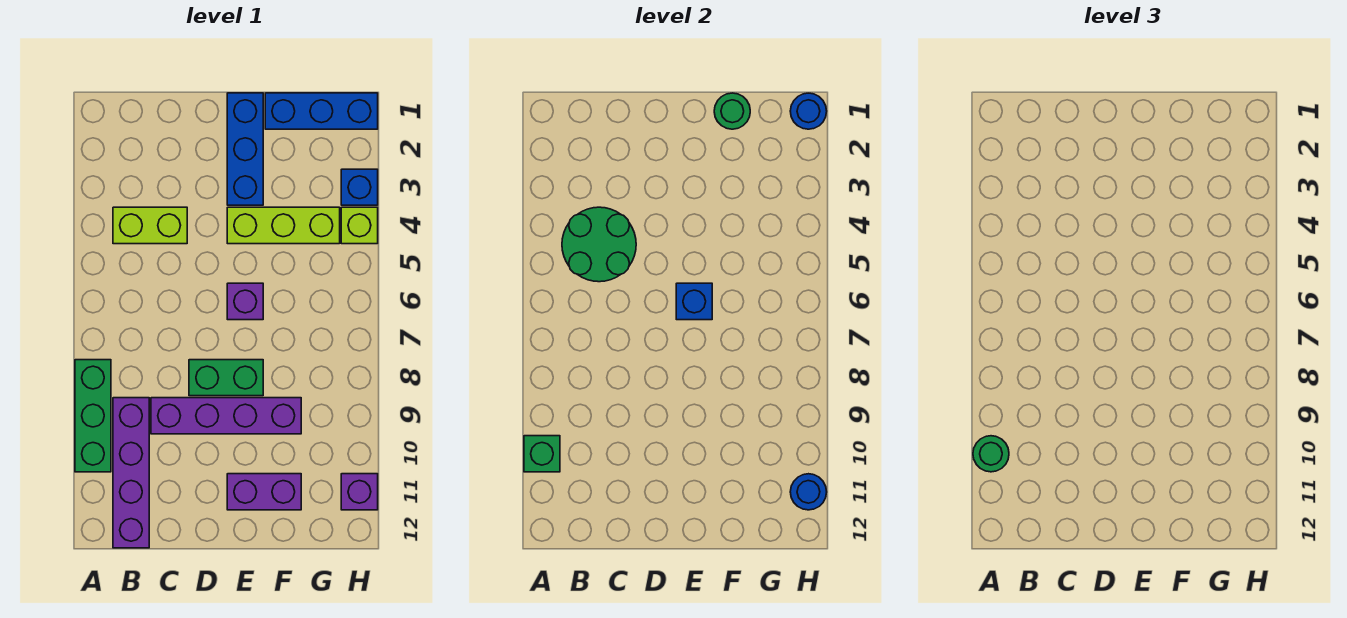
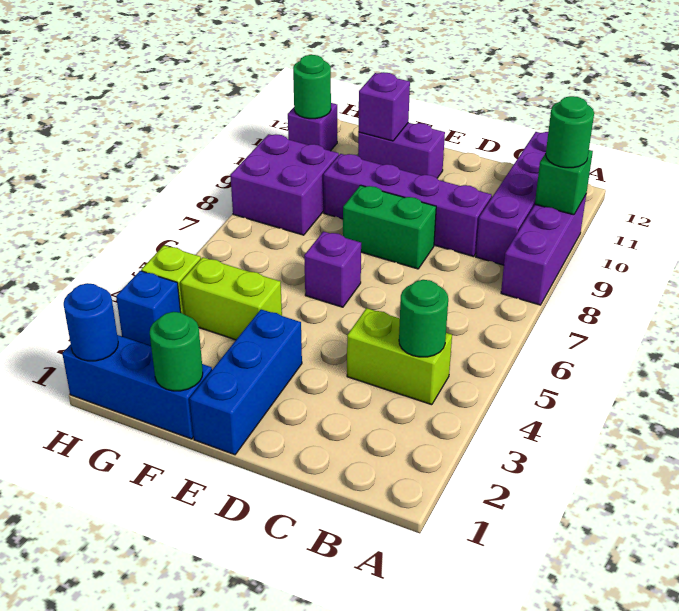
green 1x3 brick [75,360,111,472] -> purple 1x3 brick [501,195,586,305]
green 2x2 round brick [562,207,636,282] -> green 1x1 round brick [399,280,448,357]
lime 1x3 brick [227,207,340,244] -> lime 1x2 brick [181,257,282,340]
blue 1x1 brick [676,283,712,320] -> none
none -> purple 1x1 brick [359,72,410,141]
none -> purple 2x2 brick [230,134,339,235]
blue 1x1 round brick [790,474,827,510] -> green 1x1 round brick [293,55,331,119]

